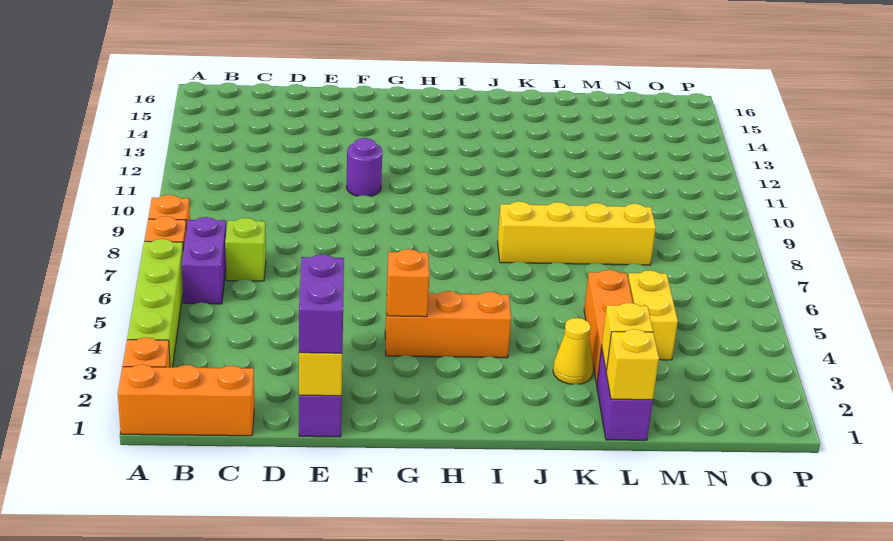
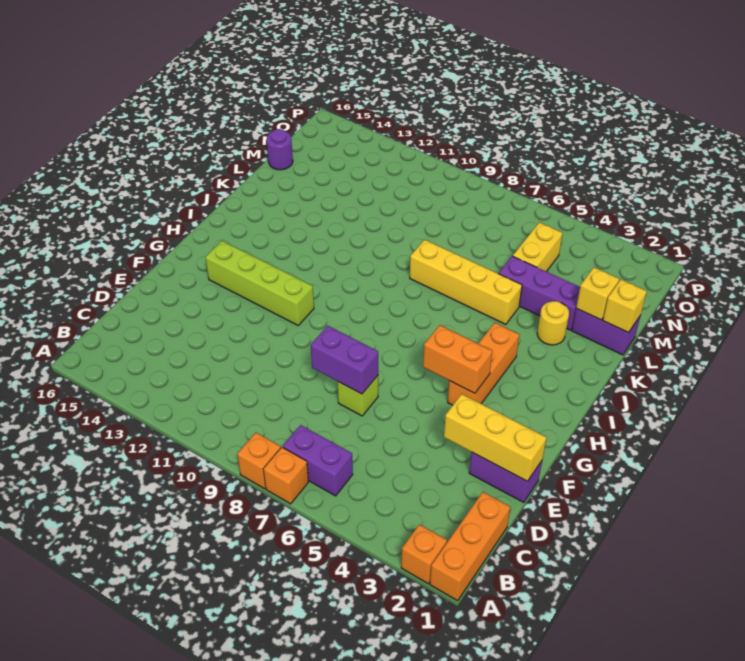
lime 1x4 brick [127,239,183,367] -> lime 1x4 brick moved to [205,241,314,325]
lime 1x1 brick [225,218,266,281] -> lime 1x1 brick moved to [338,376,378,416]
purple 1x2 brick [299,254,344,353] -> purple 1x2 brick moved to [311,326,378,394]
purple 1x1 round brick [346,138,382,196] -> purple 1x1 round brick moved to [267,129,293,170]
orange 1x1 brick [387,249,429,317] -> orange 1x2 brick [423,325,492,393]
yellow 1x4 brick [498,201,656,265] -> yellow 1x4 brick turned to [410,240,522,325]
yellow 1x1 cone [553,318,593,384] -> yellow 1x1 round brick [537,301,569,345]
orange 1x3 brick [584,270,633,384] -> purple 1x3 brick [499,256,580,330]
yellow 1x2 brick [628,270,678,360] -> yellow 1x2 brick turned to [513,222,563,272]

